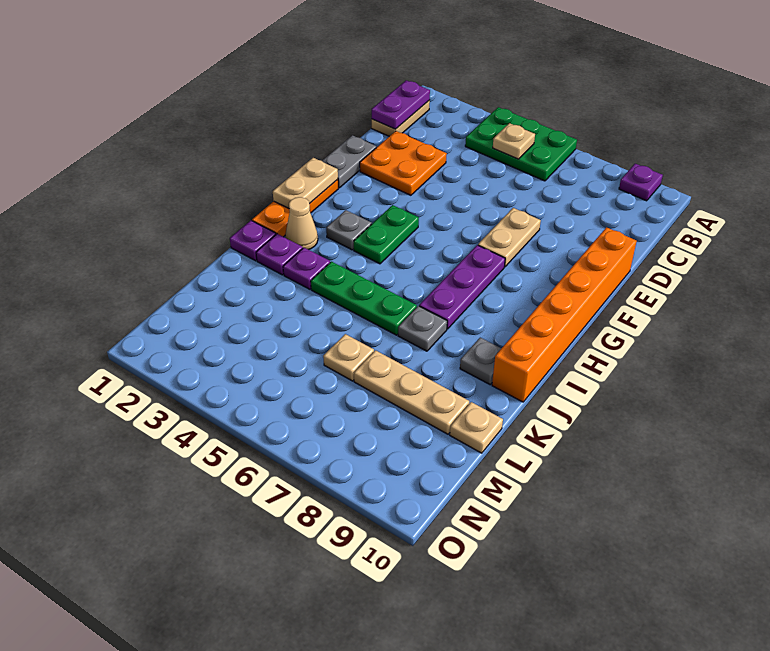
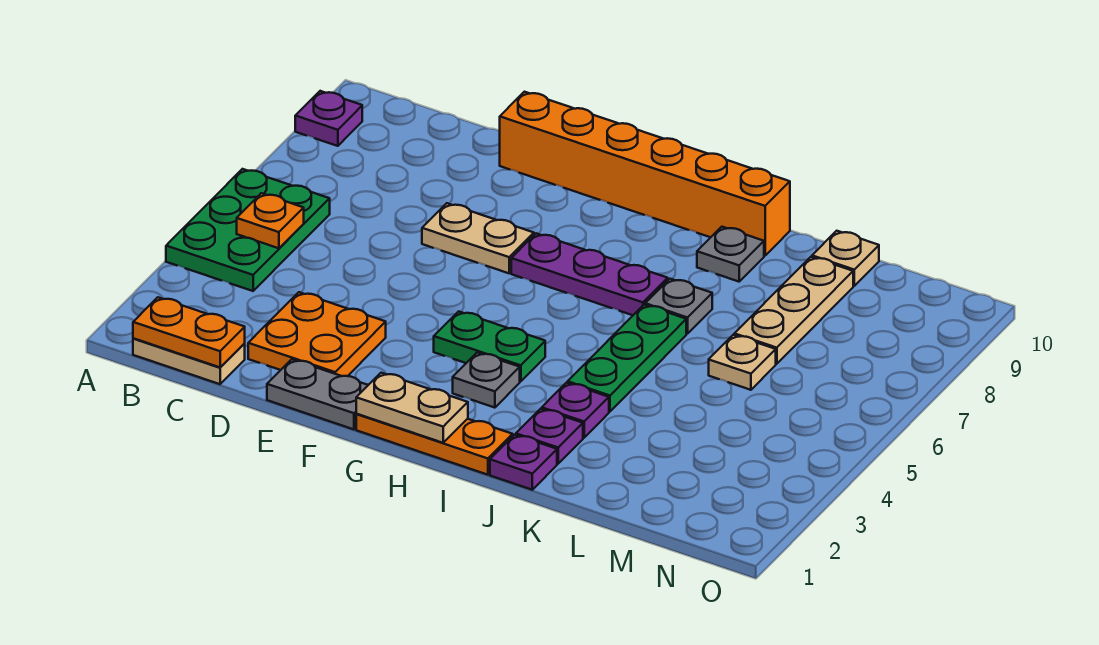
purple 1x2 plate [372,80,430,129] -> orange 1x2 plate [133,297,245,367]
tan 1x1 plate [493,123,535,159] -> orange 1x1 plate [237,193,304,248]
tan 1x1 cone [285,197,318,250] -> none

